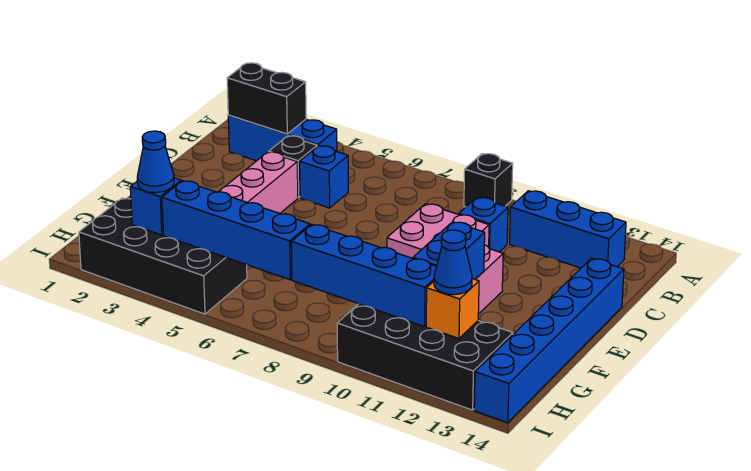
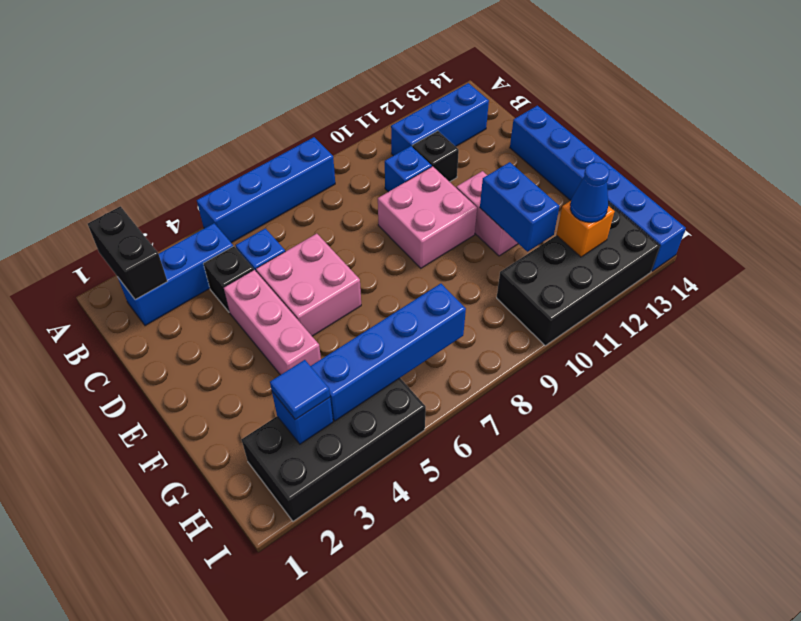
black 1x1 brick [464,154,513,207] -> black 1x1 brick moved to [412,131,459,182]
black 1x2 brick [227,63,306,134] -> black 1x2 brick turned to [88,206,167,300]
none -> pink 2x2 brick [256,234,361,336]
blue 1x1 cone [137,131,174,193] -> blue 1x1 tile [270,360,330,420]
blue 1x4 brick [291,224,436,327] -> blue 1x4 brick moved to [197,137,335,243]

